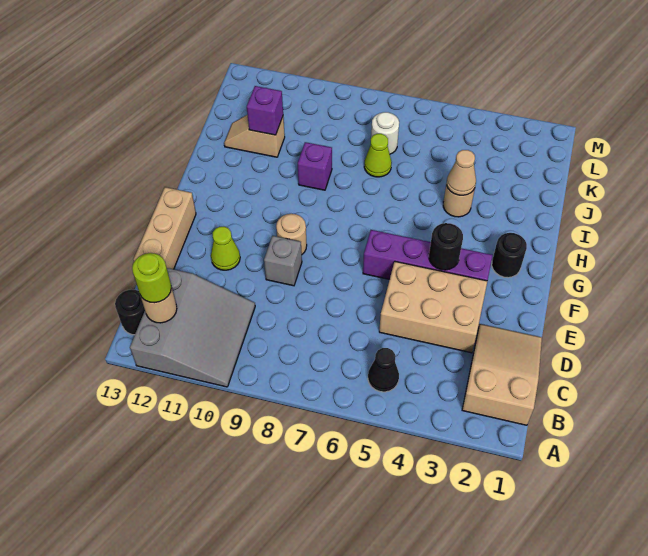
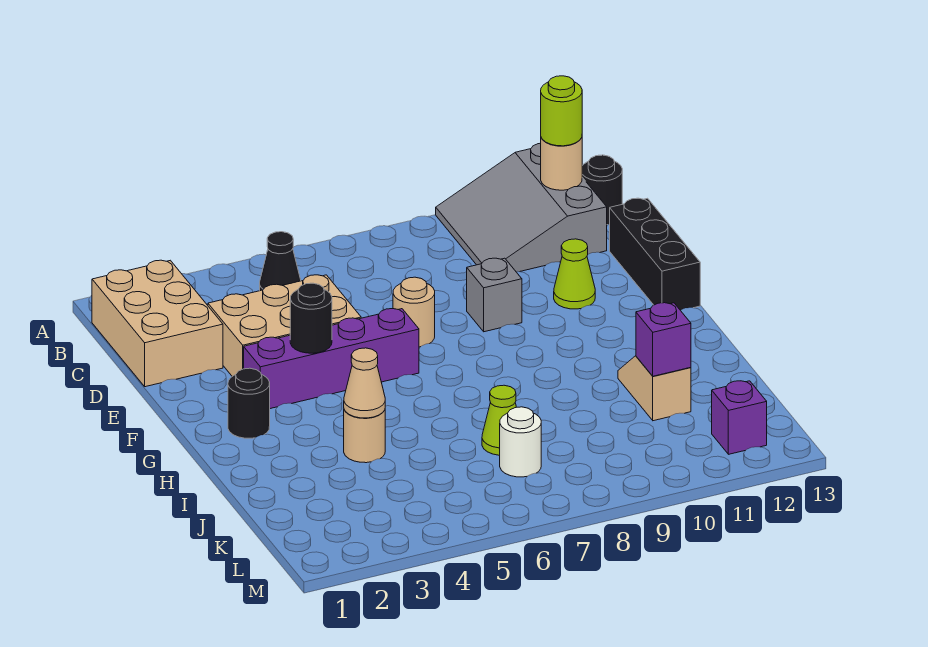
tan 2x3 slope [462,324,542,425] -> tan 2x3 brick [92,260,223,387]
tan 1x3 brick [134,187,196,269] -> black 1x3 brick [610,198,700,310]
tan 1x1 round brick [276,214,307,254] -> tan 1x1 round brick moved to [393,277,435,347]
purple 1x1 brick [298,142,332,190] -> purple 1x1 brick moved to [712,381,767,454]
tan 1x2 slope [224,115,285,157] -> tan 1x2 slope turned to [618,356,691,421]

